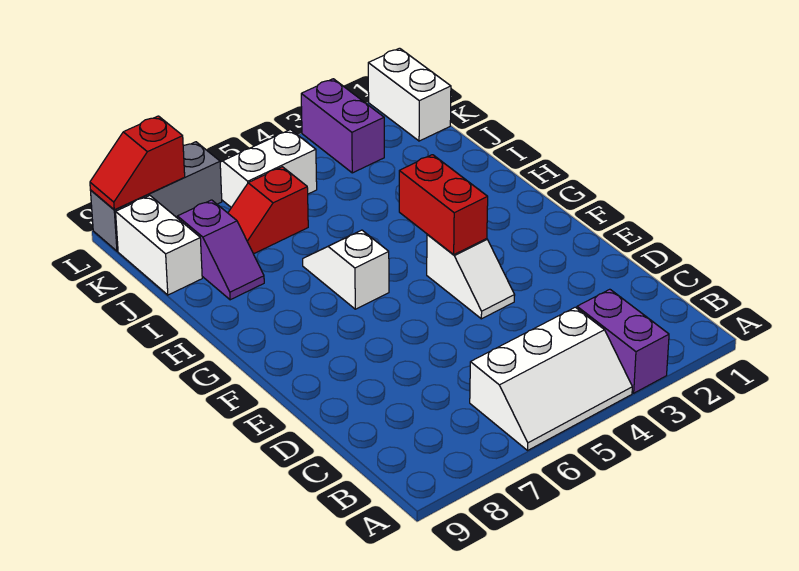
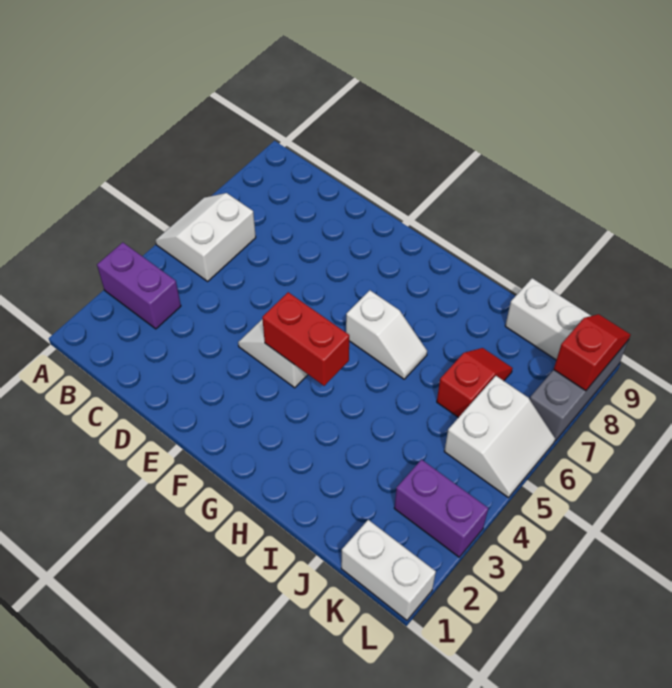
white 2x3 slope [470,307,632,450] -> white 2x2 slope [155,193,256,281]
purple 1x2 slope [177,200,264,300] -> none

